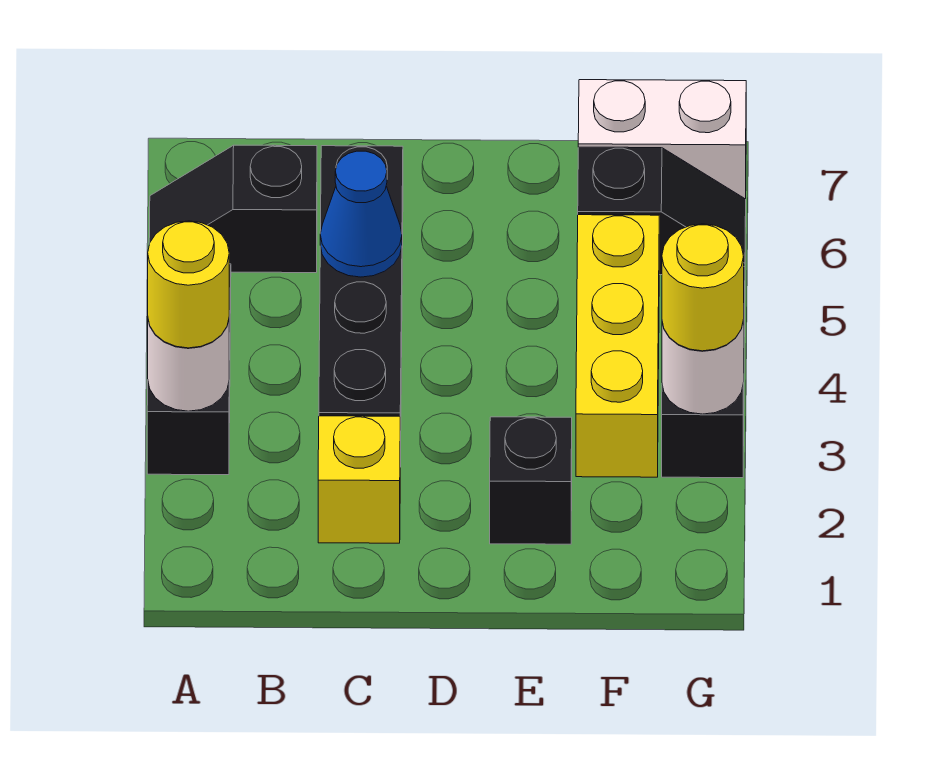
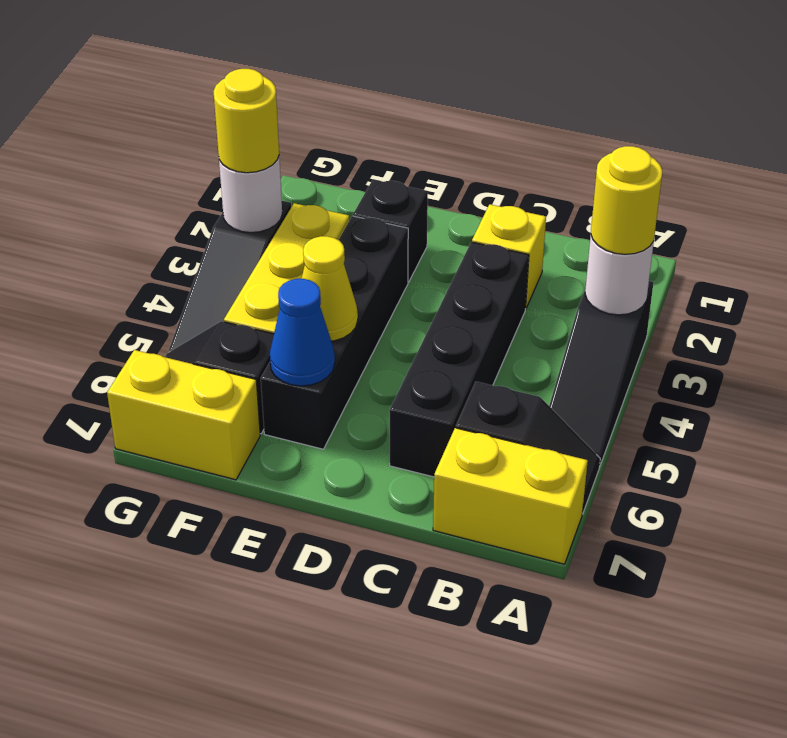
none -> yellow 1x2 brick [433,428,588,564]
blue 1x1 cone [320,151,402,277] -> blue 1x1 cone moved to [270,279,335,386]
none -> black 1x4 brick [261,216,408,449]
none -> yellow 1x1 cone [302,236,358,341]
white 1x2 brick [578,80,746,199] -> yellow 1x2 brick [107,350,260,480]

